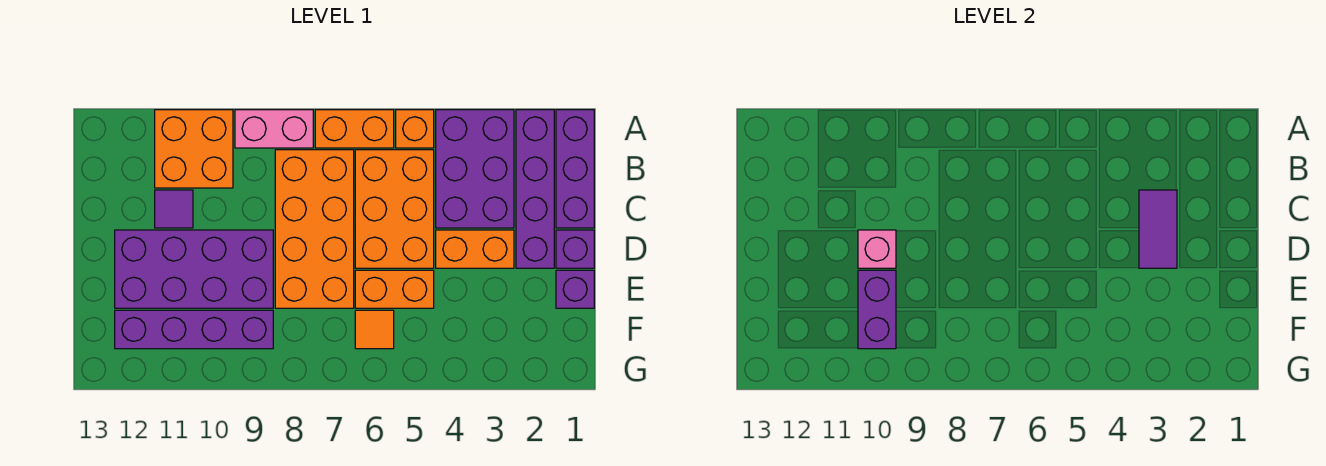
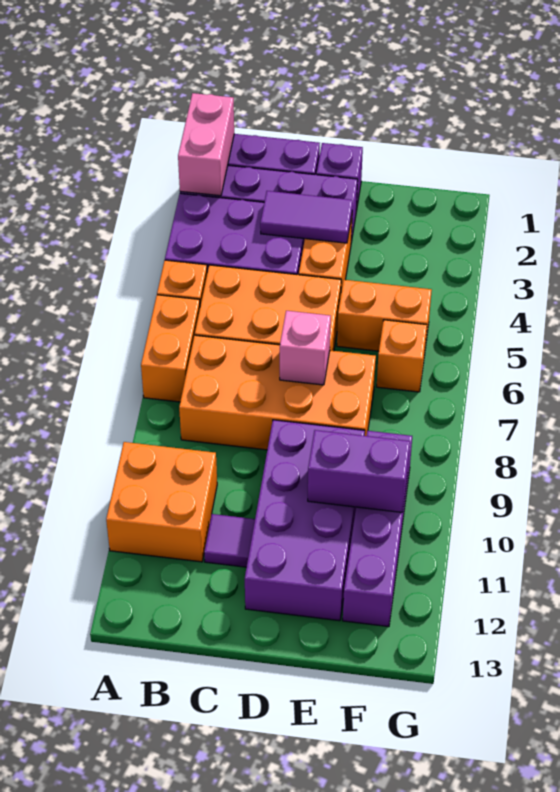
pink 1x2 brick [235,110,313,148] -> pink 1x2 brick moved to [178,93,234,196]
pink 1x1 brick [858,230,896,268] -> pink 1x1 brick moved to [280,311,331,385]
purple 1x1 brick [556,270,594,308] -> none
orange 1x2 brick [355,270,434,308] -> orange 1x2 brick turned to [337,280,432,351]
orange 1x1 tile [355,310,394,349] -> orange 1x1 brick [377,320,427,392]

